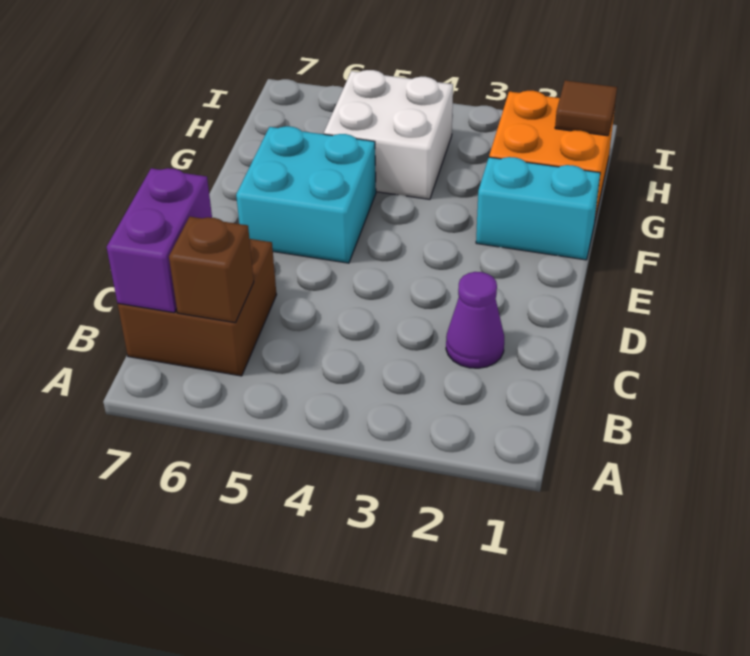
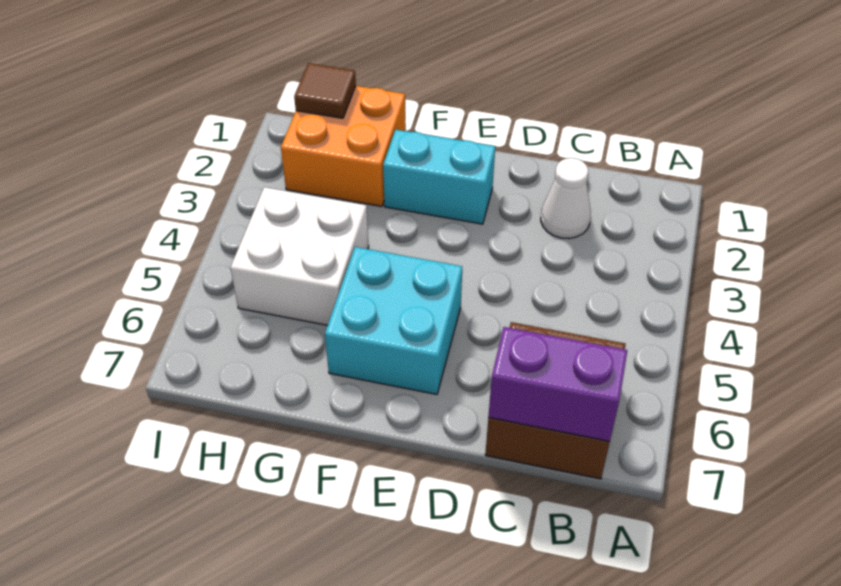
brown 1x1 brick [169,217,254,323] -> none
purple 1x1 cone [446,272,504,368] -> white 1x1 cone [541,158,591,239]
cyan 1x2 brick [476,157,600,260] -> cyan 1x2 brick turned to [383,130,495,224]

